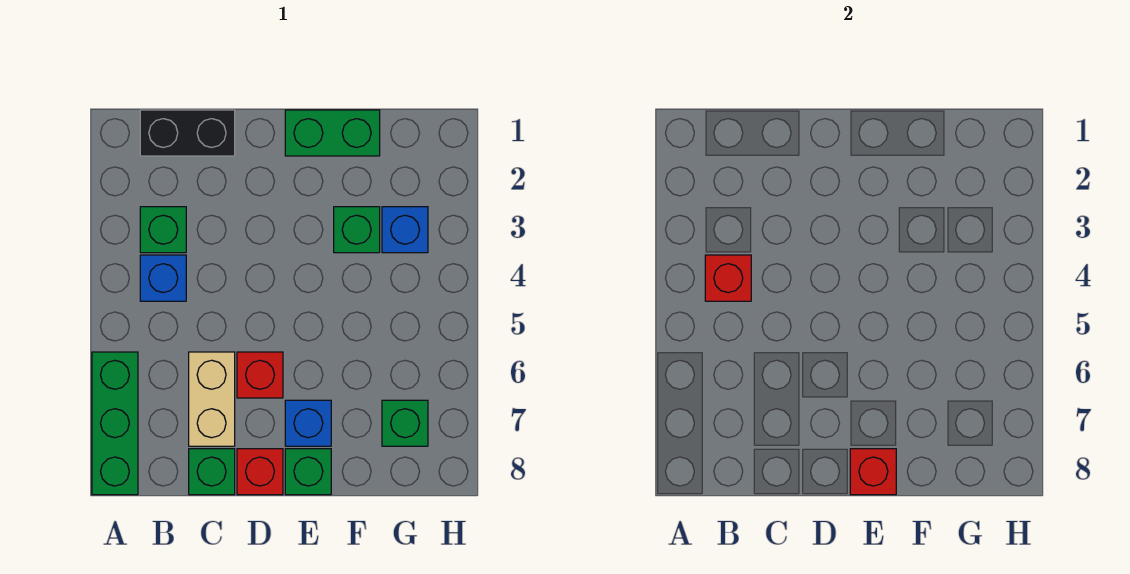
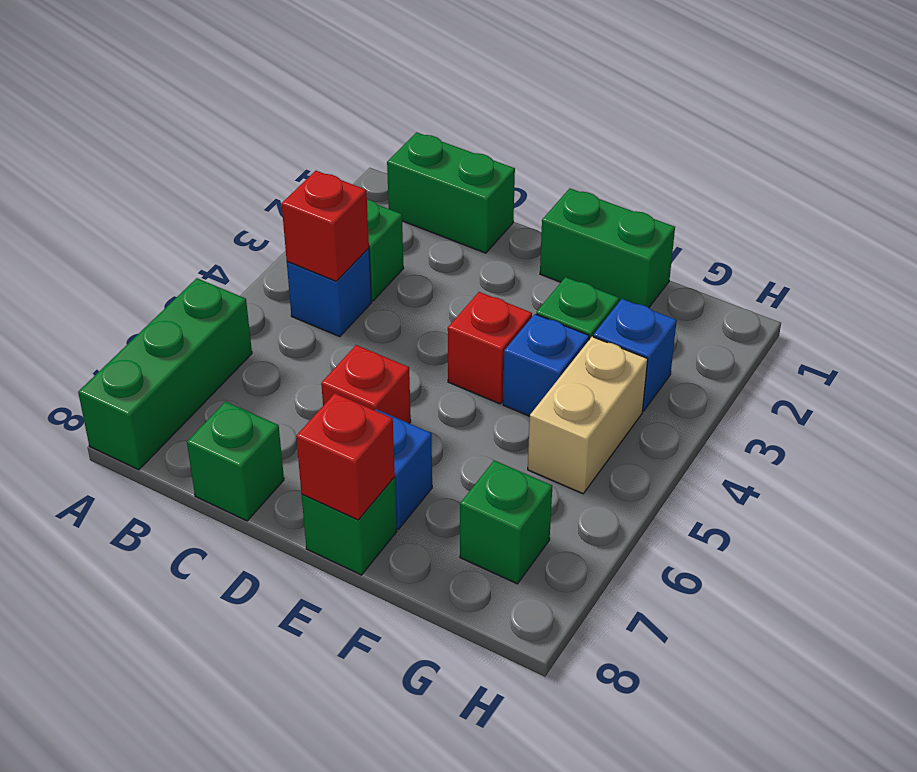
black 1x2 brick [140,110,235,156] -> green 1x2 brick [387,132,515,253]
tan 1x2 brick [189,352,235,446] -> tan 1x2 brick moved to [528,337,648,494]
red 1x1 brick [237,449,283,495] -> red 1x1 brick moved to [448,292,532,404]
none -> blue 1x1 brick [503,314,589,416]

